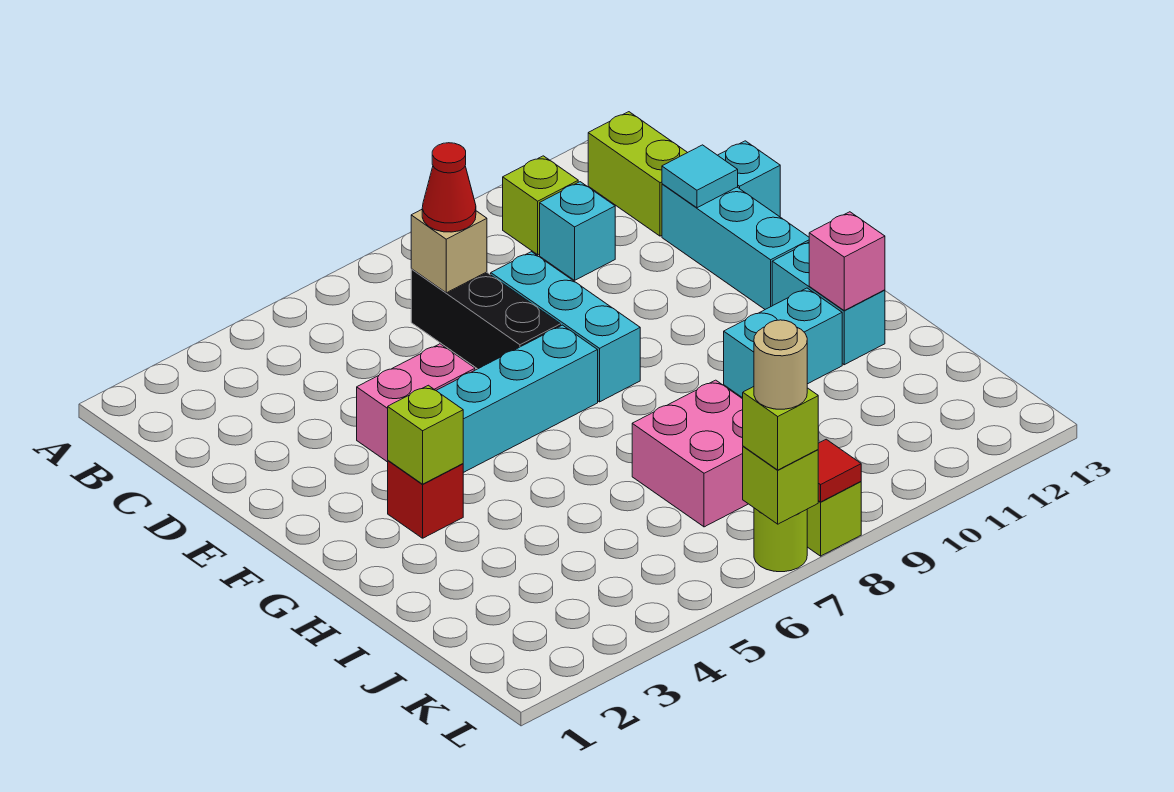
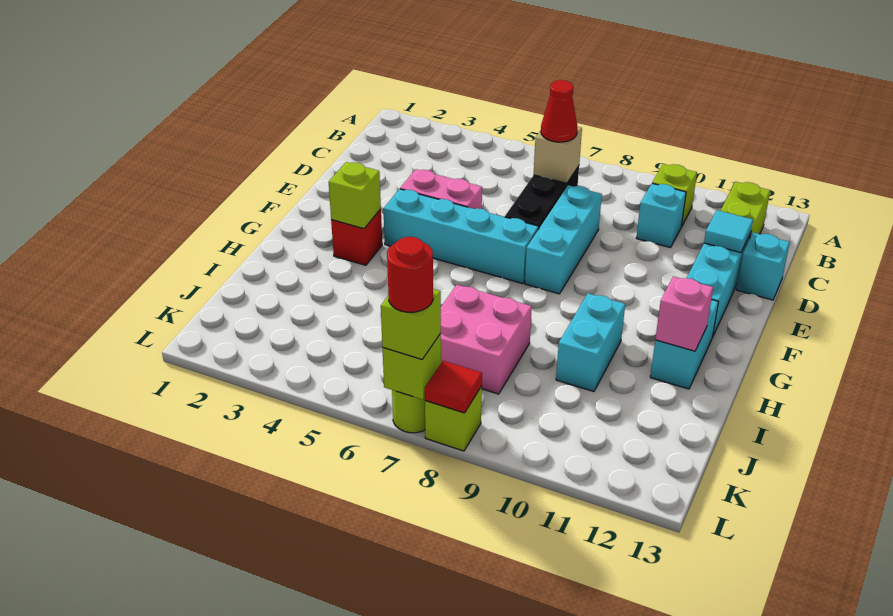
cyan 1x2 brick [724,288,842,398] -> cyan 1x2 brick turned to [556,293,625,392]
tan 1x1 round brick [754,320,807,409] -> red 1x1 round brick [387,237,433,312]

